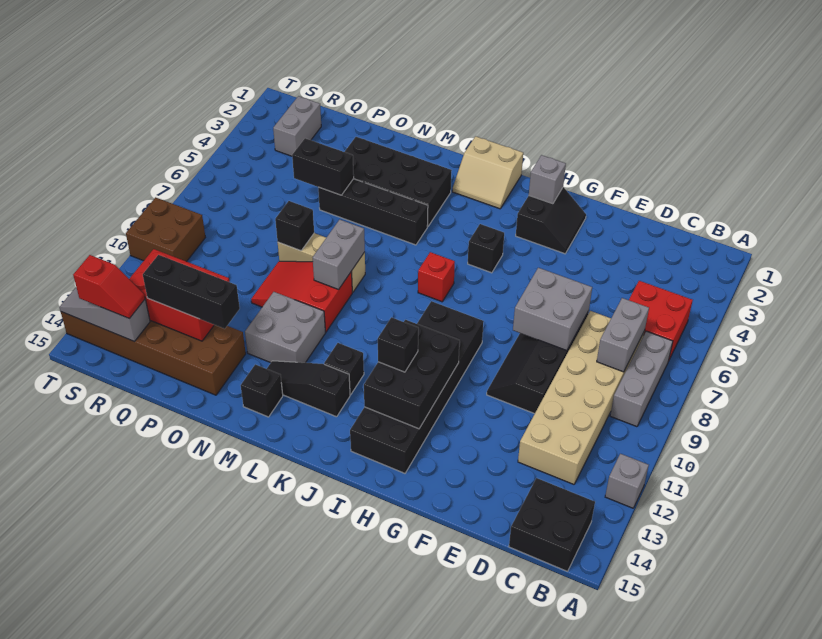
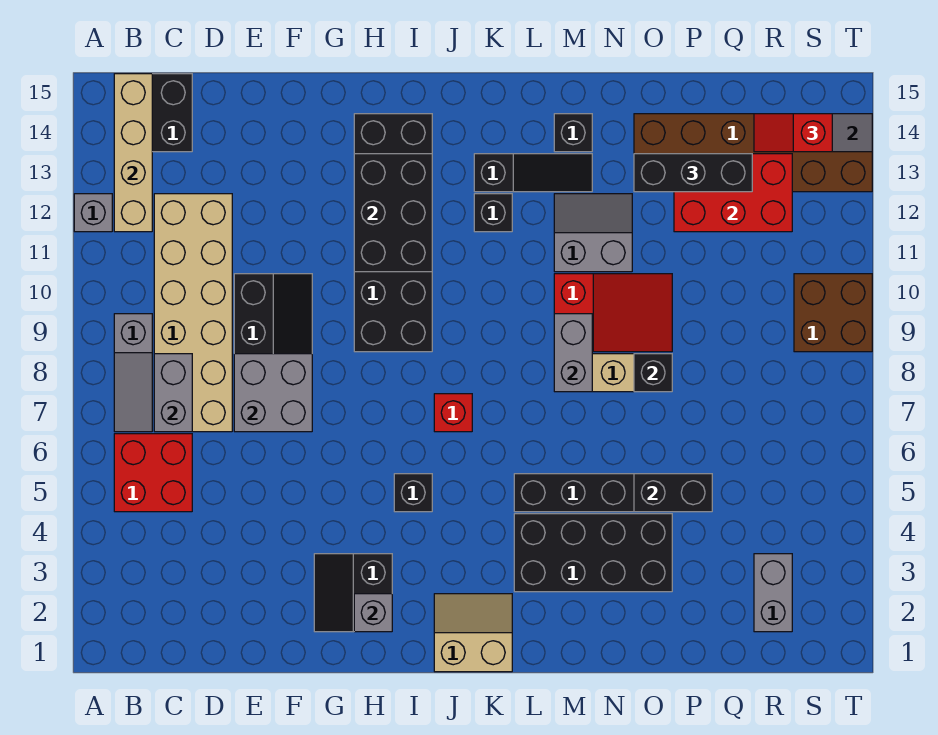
grey 1x3 brick [610,331,673,427] -> grey 1x3 slope [114,314,152,432]
none -> tan 1x4 brick [114,74,152,232]
black 1x1 brick [378,317,418,372] -> none
grey 2x2 brick [245,292,325,363] -> grey 2x2 slope [554,194,632,272]

